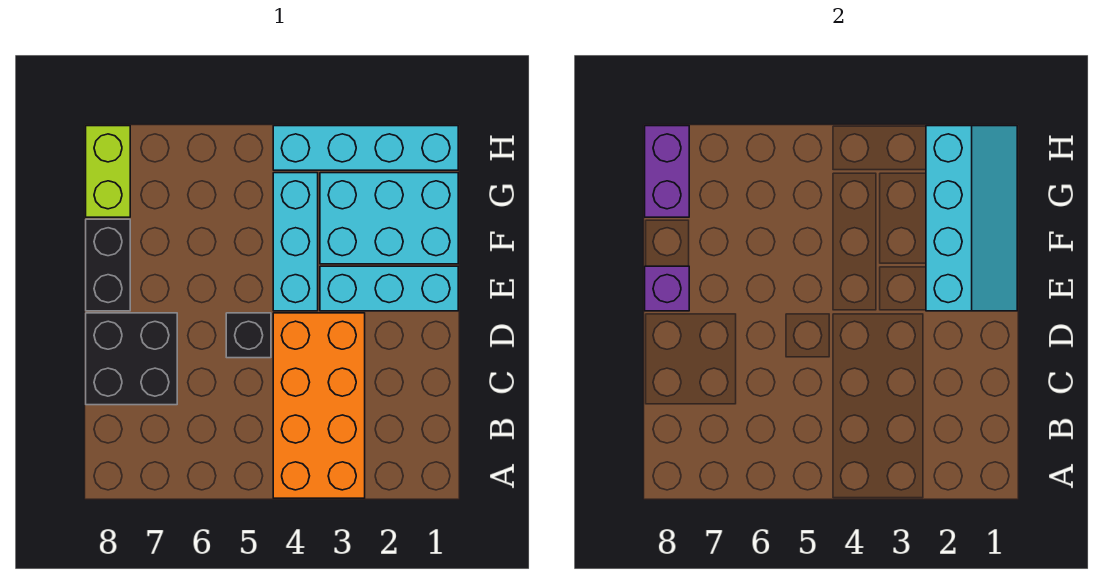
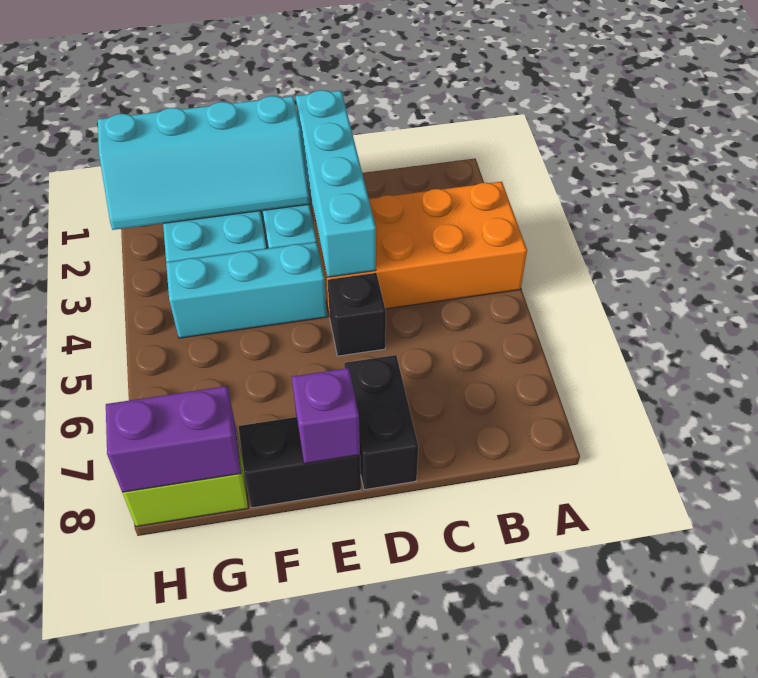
black 2x2 brick [86,313,177,405] -> black 1x2 brick [344,355,418,490]
cyan 2x4 slope [926,126,1017,311] -> cyan 2x4 slope turned to [98,96,310,230]
cyan 1x4 brick [273,126,458,170] -> cyan 1x4 brick moved to [296,90,376,277]

